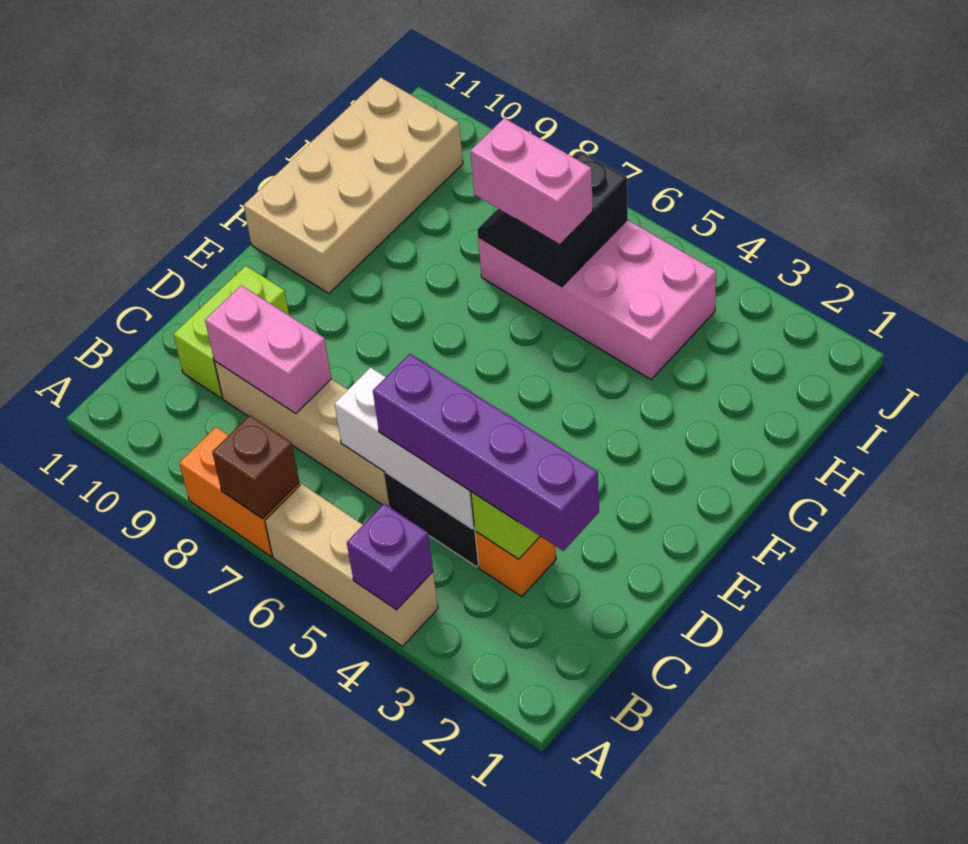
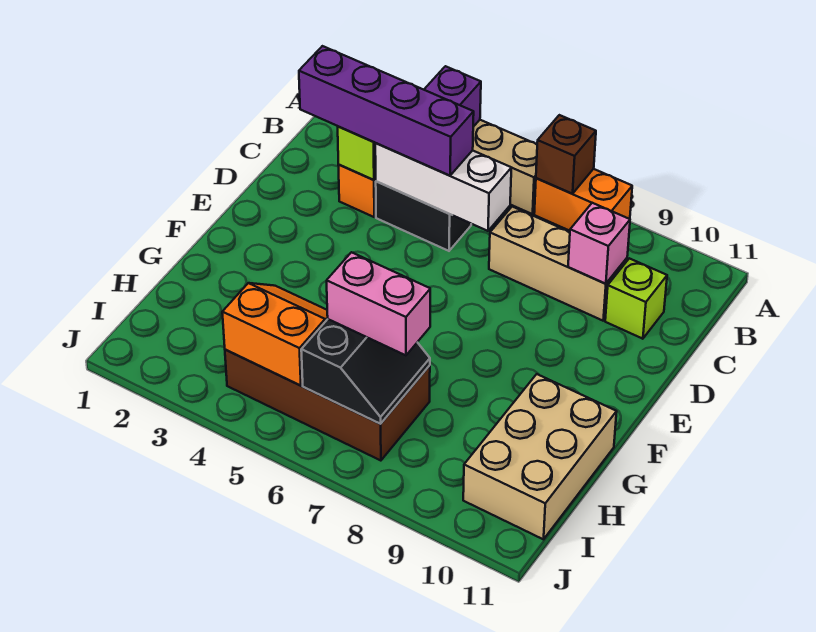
tan 1x4 brick [214,361,390,507] -> tan 1x3 brick [489,207,627,321]
pink 1x2 brick [205,285,331,413] -> pink 1x1 brick [568,203,630,284]
lime 1x2 brick [173,266,289,398] -> lime 1x1 brick [605,258,667,339]
tan 2x4 brick [244,78,463,294] -> tan 2x3 brick [463,374,617,539]
pink 2x4 brick [478,220,716,380] -> brown 2x4 brick [225,349,430,461]
none -> orange 2x2 slope [222,283,328,386]

